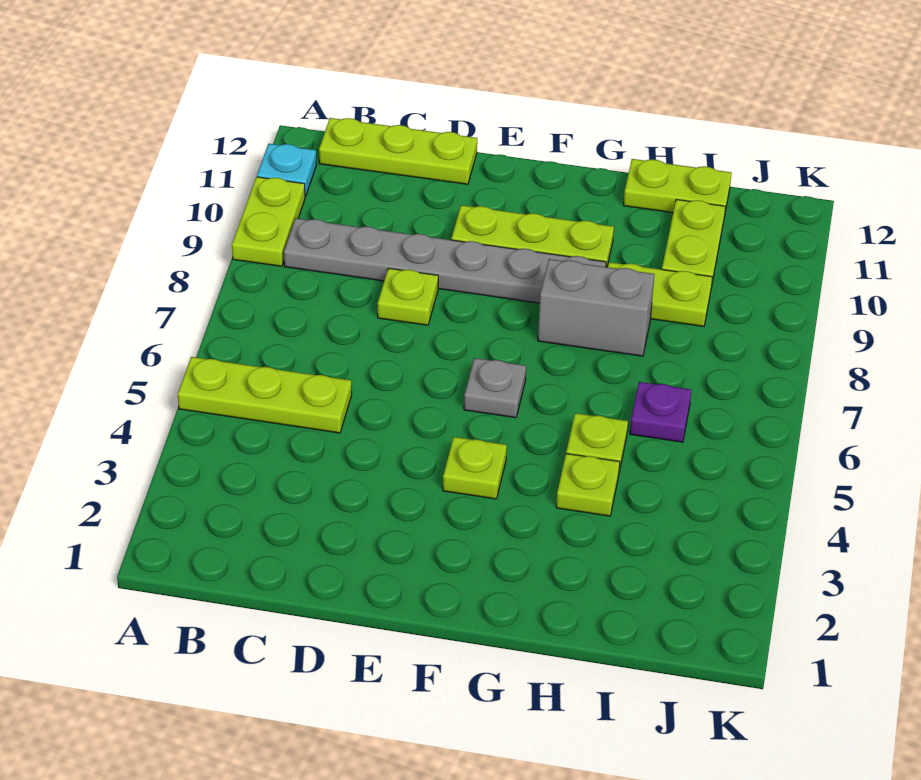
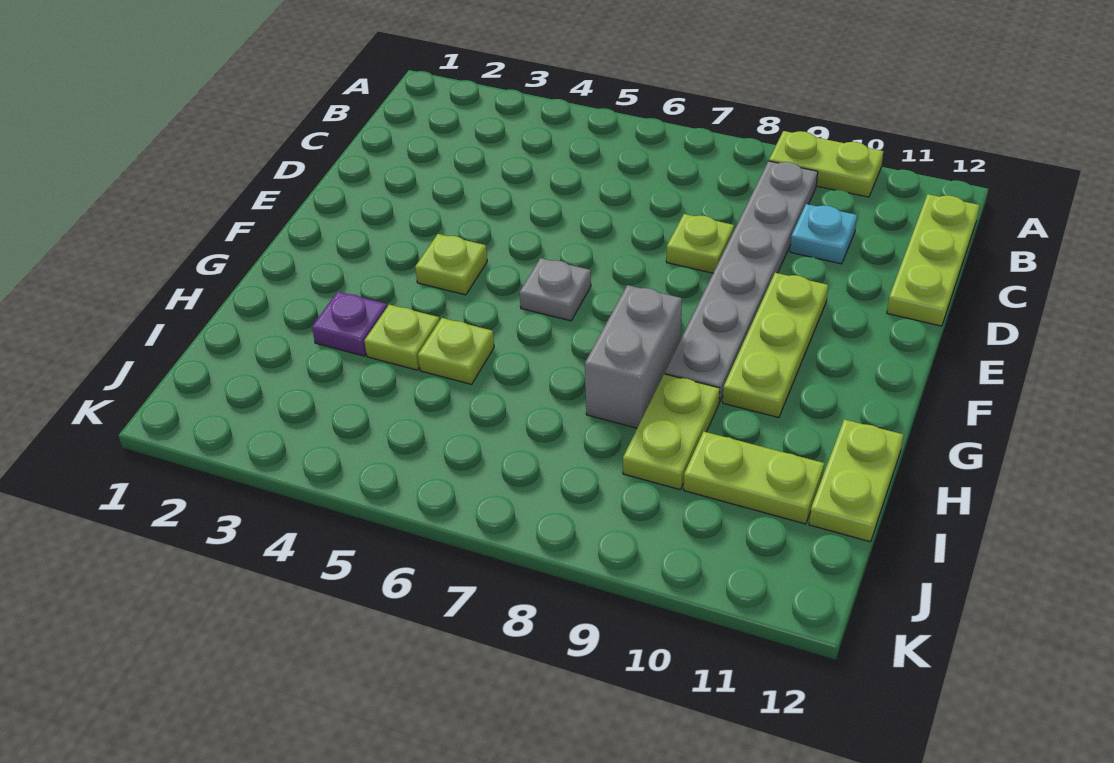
lime 1x3 plate [178,357,352,433] -> none
cyan 1x1 plate [257,144,316,197] -> cyan 1x1 plate moved to [790,204,857,264]
purple 1x1 plate [630,382,691,442] -> purple 1x1 plate moved to [312,292,387,356]

